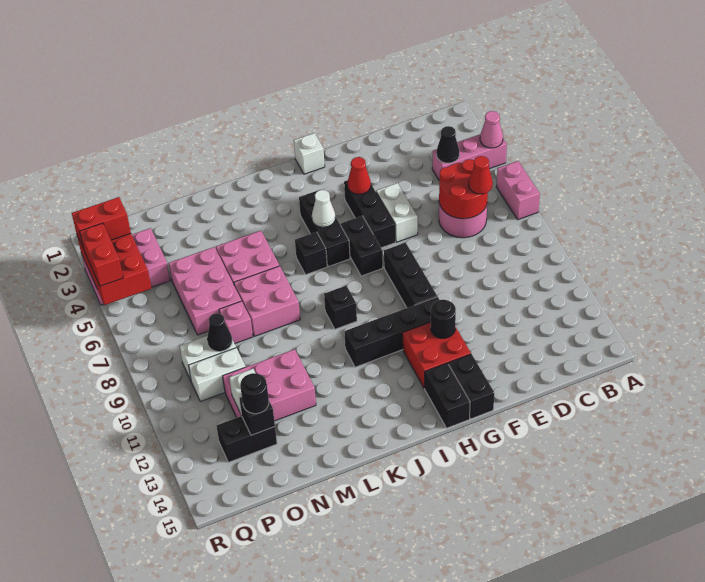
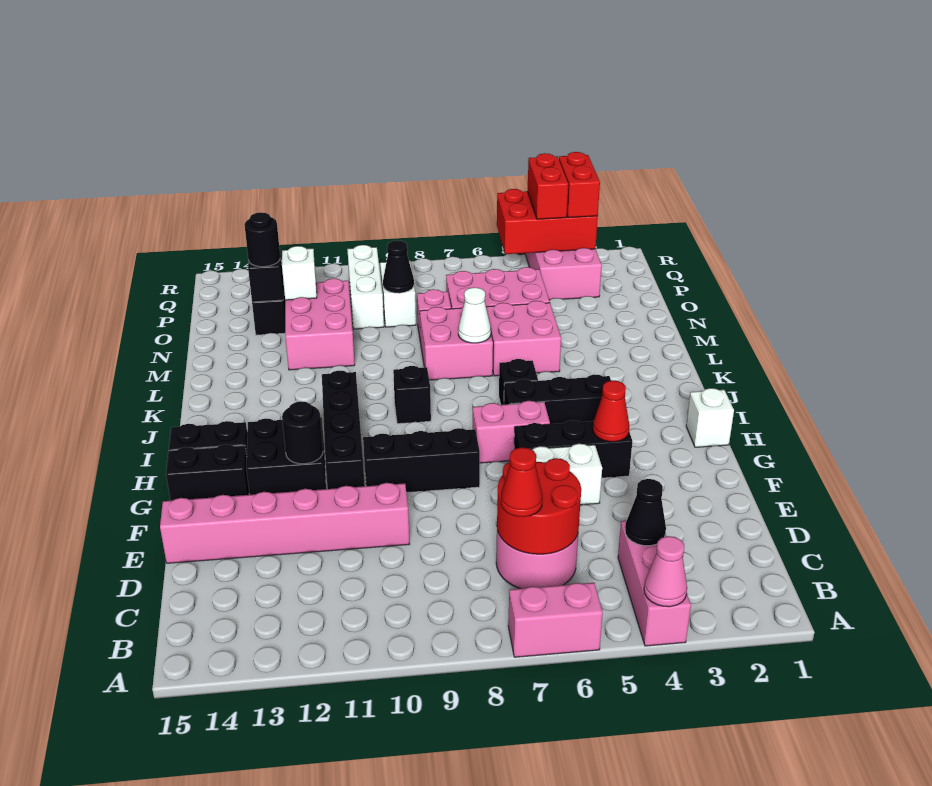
none -> pink 1x6 brick [160,483,409,563]
red 2x2 brick [403,322,471,388] -> black 2x2 brick [246,417,326,495]
black 1x2 brick [341,216,383,276] -> pink 1x2 brick [473,401,550,463]
white 1x1 cone [312,190,335,227] -> white 1x1 cone moved to [458,288,491,343]
white 1x2 brick [188,348,246,401] -> white 1x3 brick [347,245,384,329]
red 1x2 brick [80,223,123,286] -> red 1x2 brick turned to [528,153,568,219]

